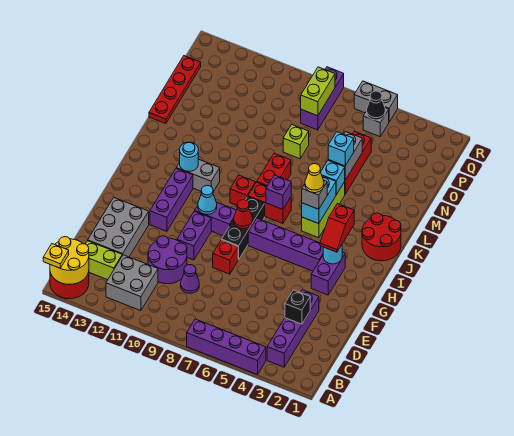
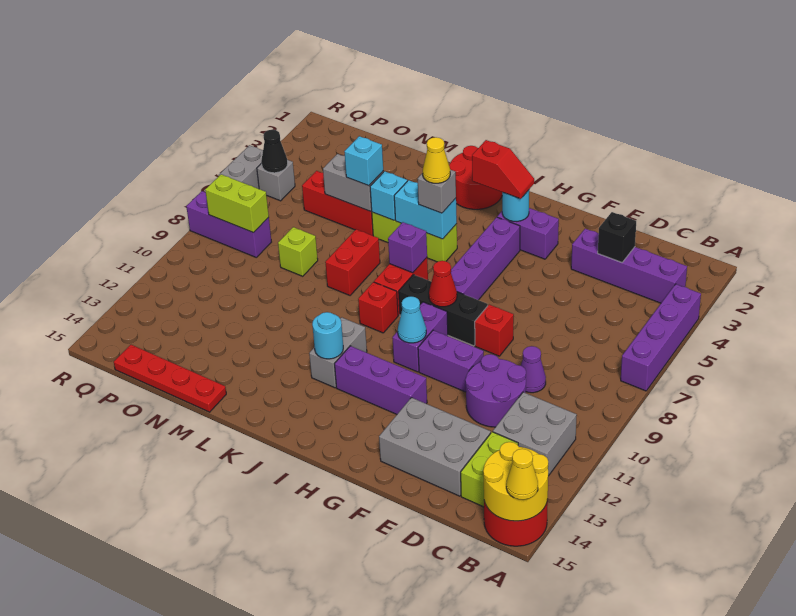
yellow 1x1 plate [43,244,69,268] -> yellow 1x1 cone [506,449,538,500]
red 1x2 brick [257,153,291,186] -> red 1x2 brick turned to [325,229,380,295]

